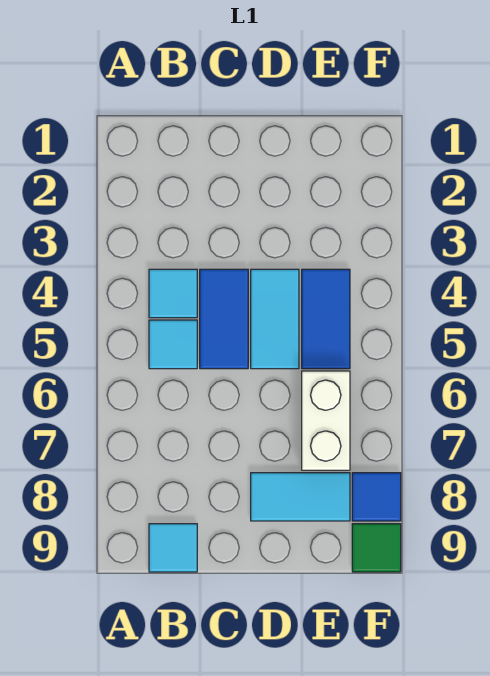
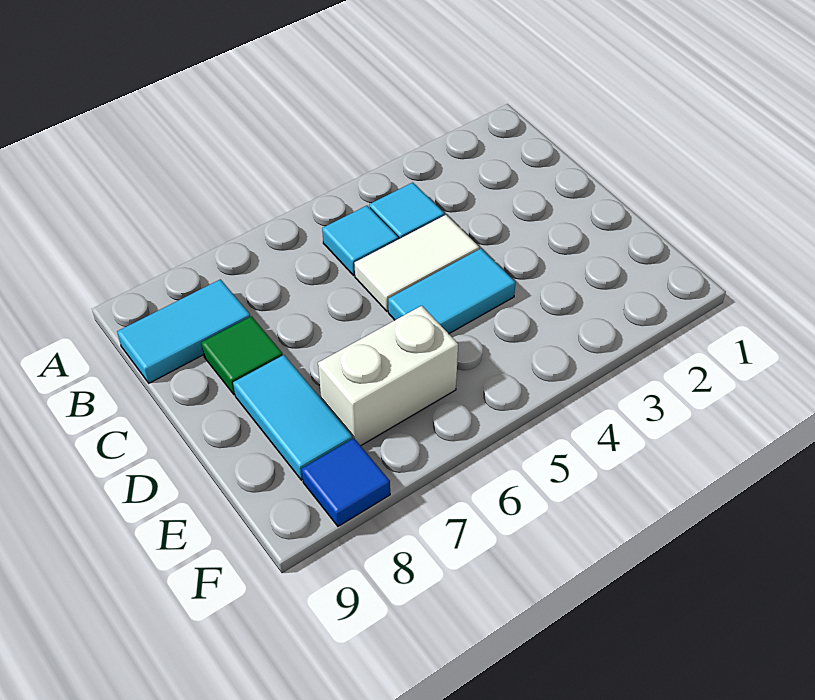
cyan 1x1 tile [149,524,197,572] -> cyan 1x2 tile [117,279,250,383]
blue 1x2 tile [200,269,248,369] -> white 1x2 tile [354,215,479,311]
blue 1x2 tile [302,269,350,369] -> none
green 1x1 tile [352,524,401,572] -> green 1x1 tile moved to [201,316,283,395]

